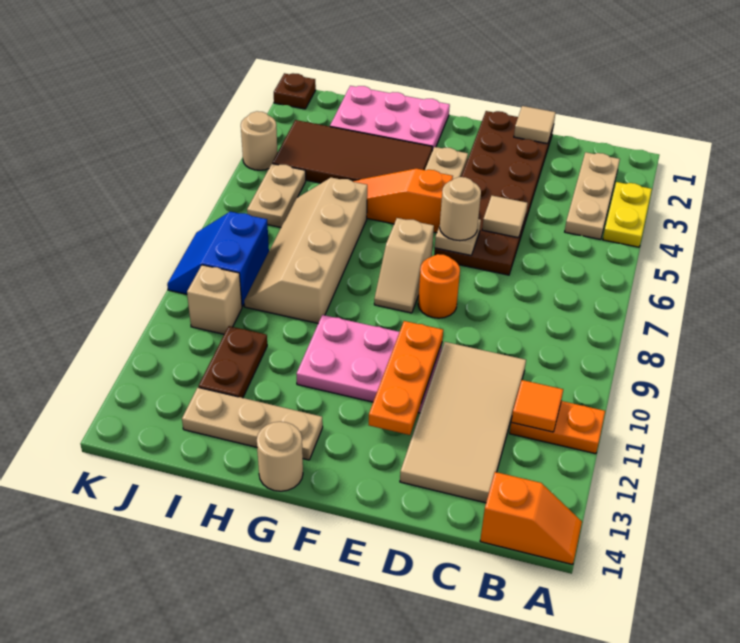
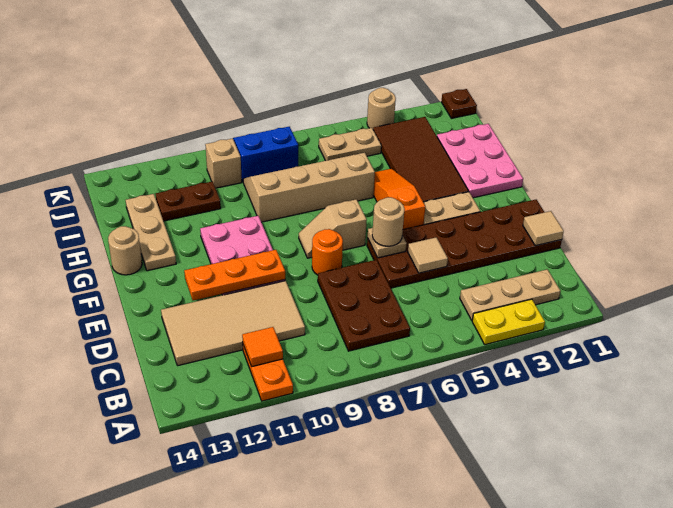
orange 1x2 slope [480,472,582,565] -> none
none -> brown 2x3 plate [318,260,410,351]

